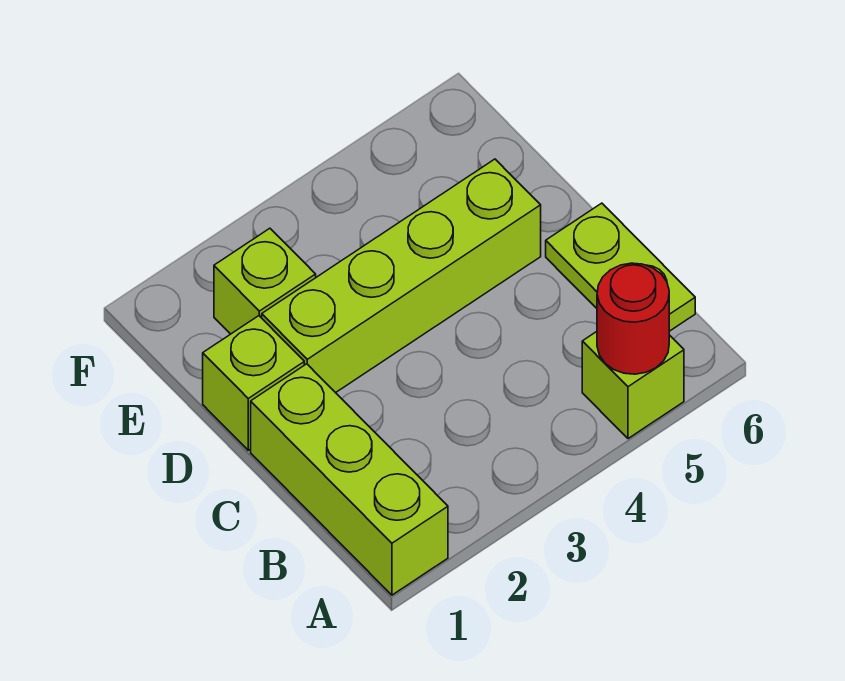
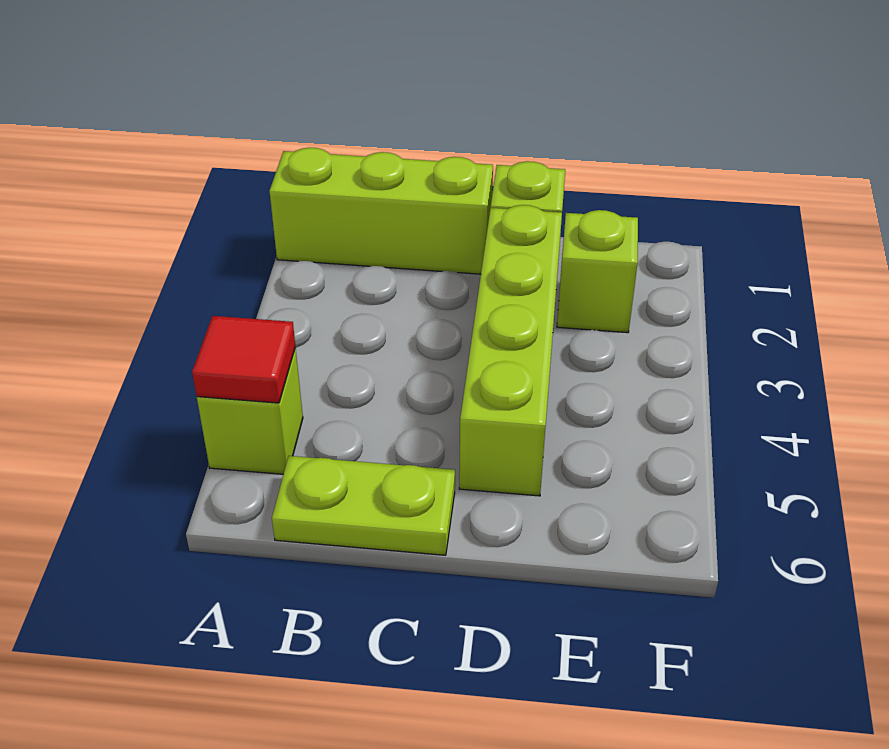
red 1x1 round brick [597,263,669,374] -> red 1x1 tile [192,316,295,403]

